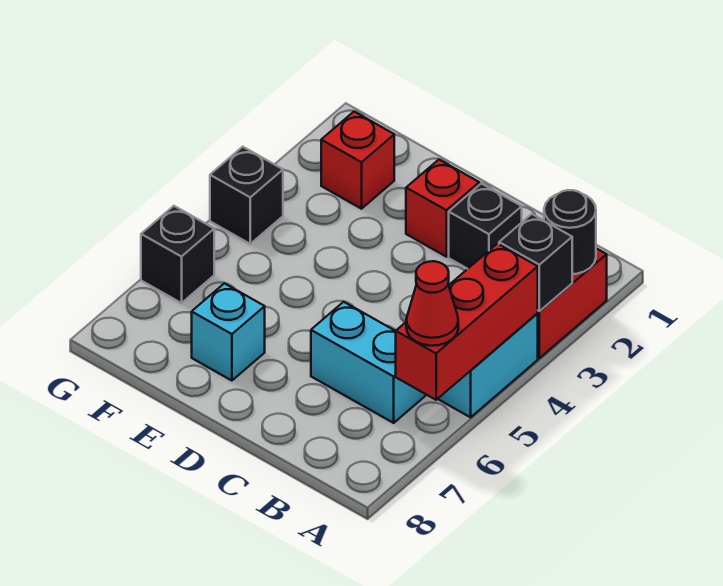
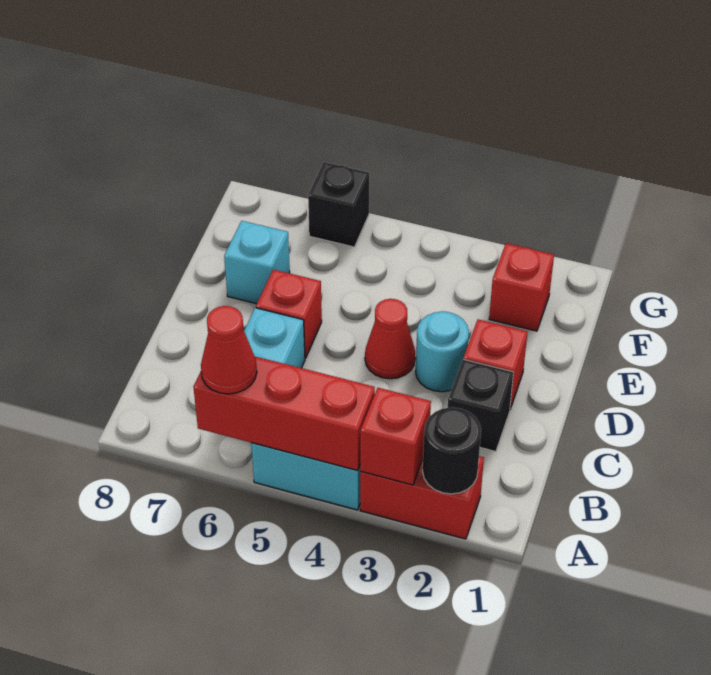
black 1x1 brick [499,214,572,311] -> red 1x1 brick [360,388,431,485]
none -> cyan 1x1 round brick [416,311,469,392]
none -> red 1x1 cone [365,299,415,379]
none -> red 1x1 brick [256,270,322,358]
black 1x1 brick [210,147,283,244] -> none

